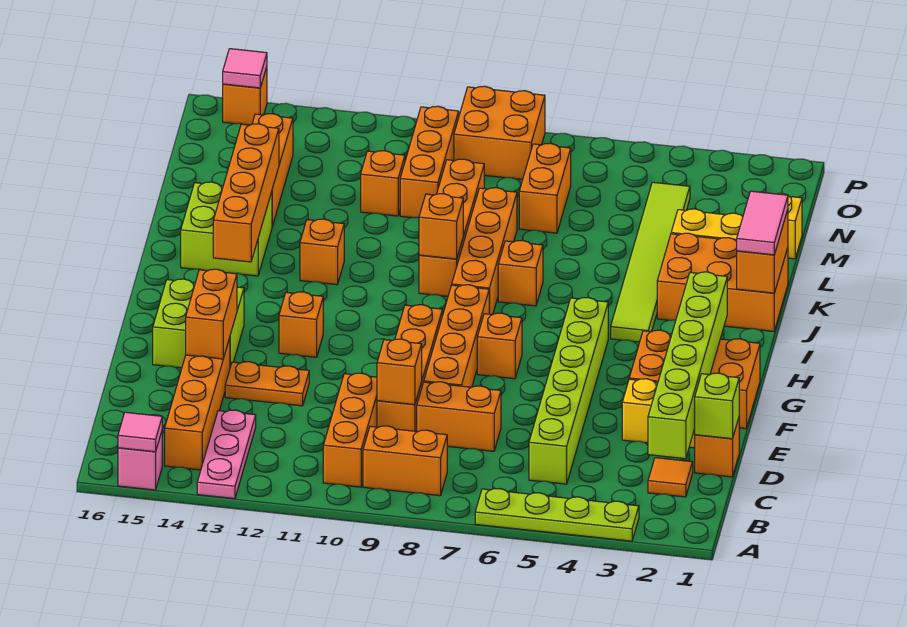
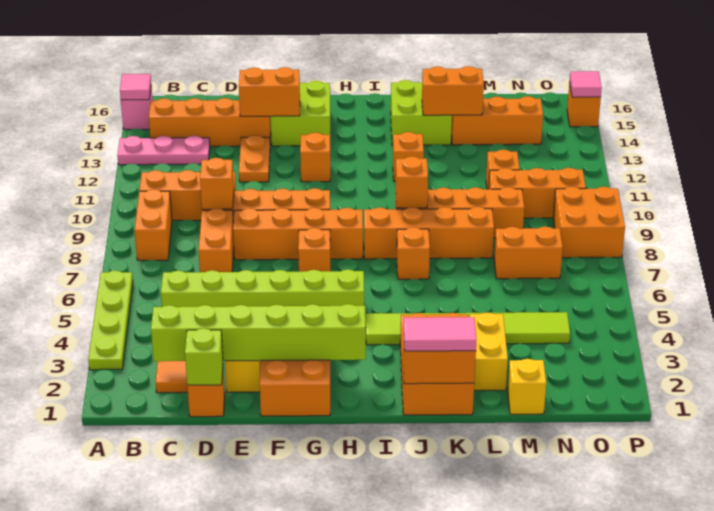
orange 1x4 brick [213,124,279,262] -> orange 1x2 brick [422,66,484,115]

